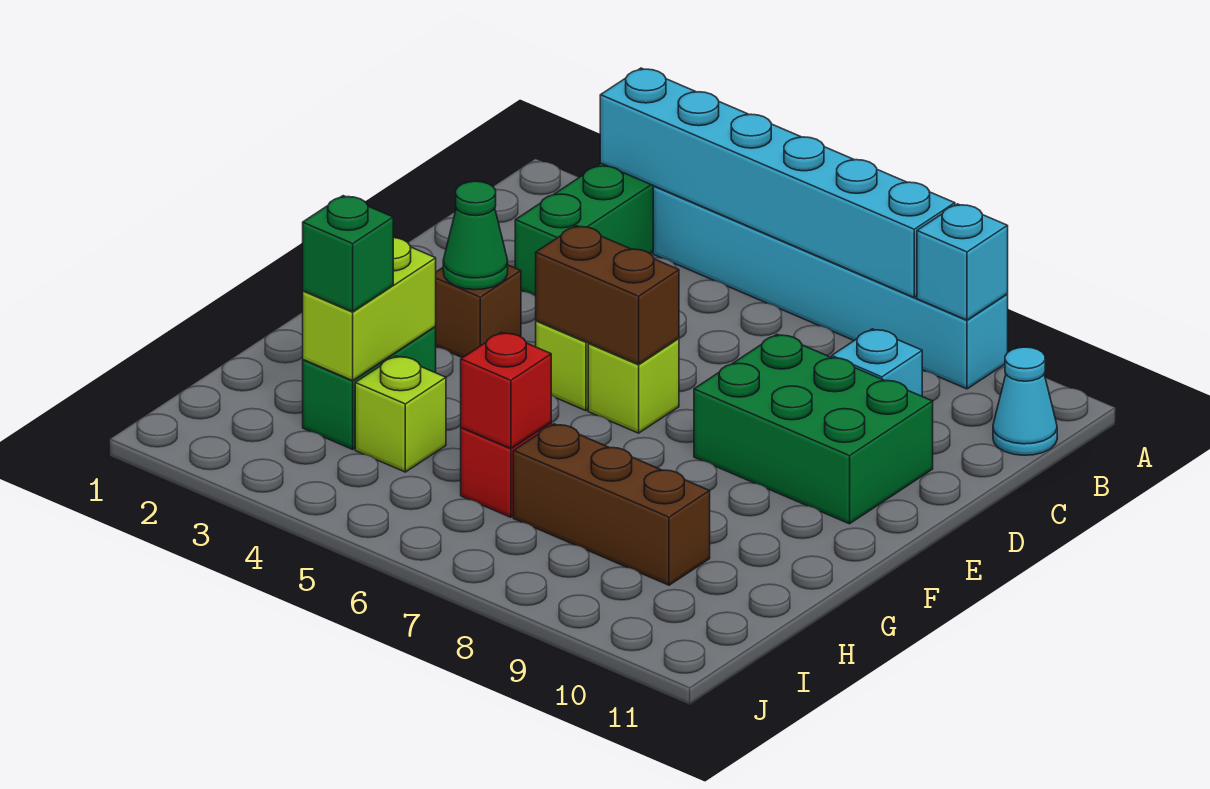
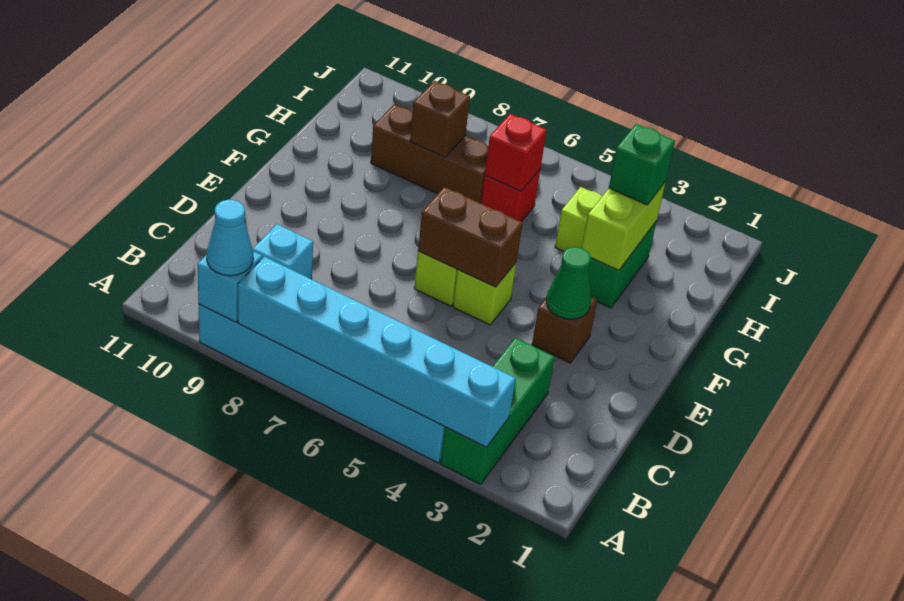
cyan 1x1 cone [993,347,1057,455] -> cyan 1x1 cone moved to [207,200,253,276]
green 2x3 brick [694,334,933,524] -> none
none -> brown 1x1 brick [410,81,470,157]

